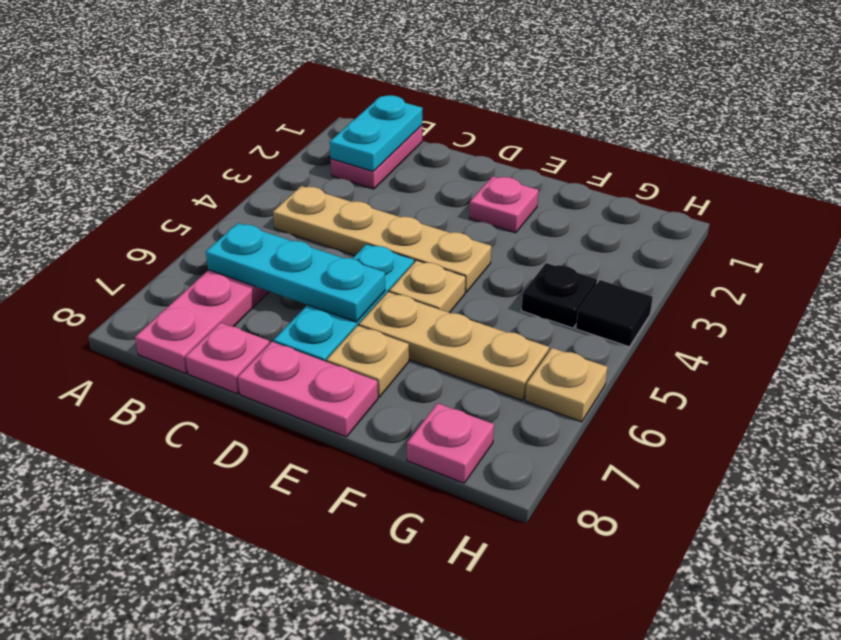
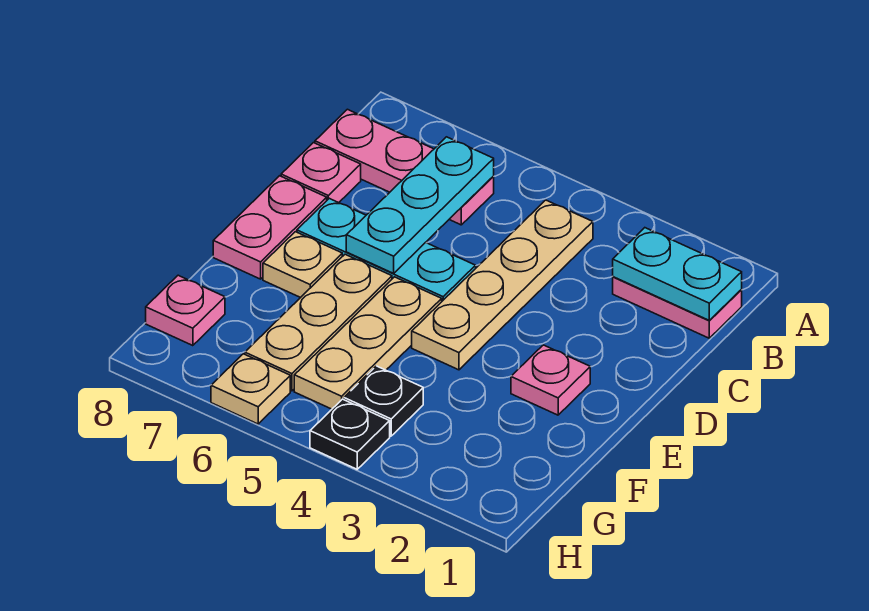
tan 1x1 plate [389,260,465,313] -> tan 1x3 plate [294,277,442,409]
black 1x1 tile [576,280,653,347] -> black 1x1 plate [310,399,390,469]

